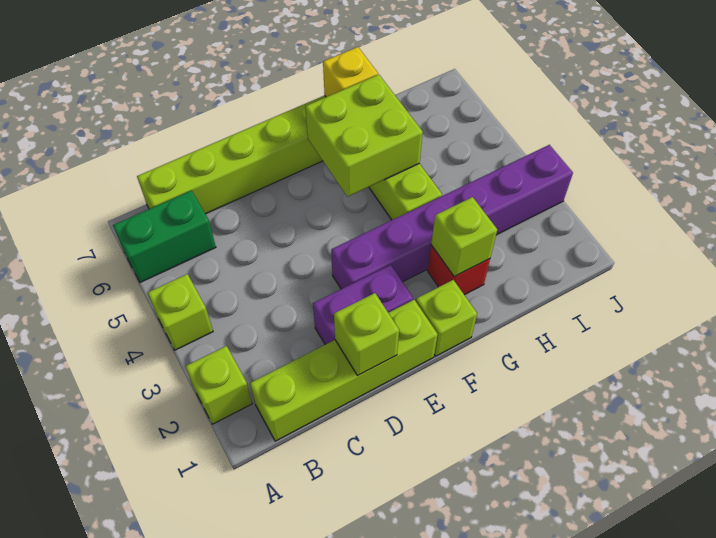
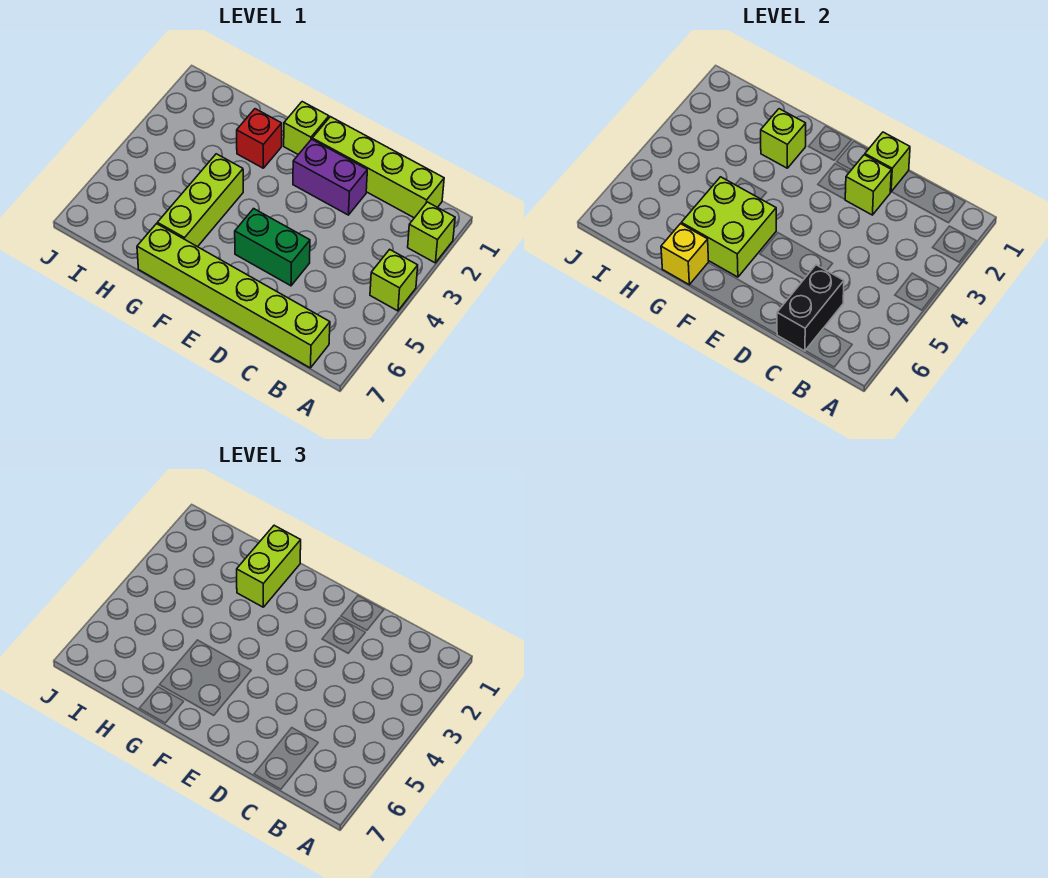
green 1x2 brick [113,191,216,282] -> green 1x2 brick moved to [235,209,310,286]
none -> black 1x2 brick [777,265,844,351]
none -> lime 1x1 brick [845,155,891,215]
purple 1x6 brick [331,145,573,289] -> none
none -> lime 1x2 brick [237,525,301,607]

